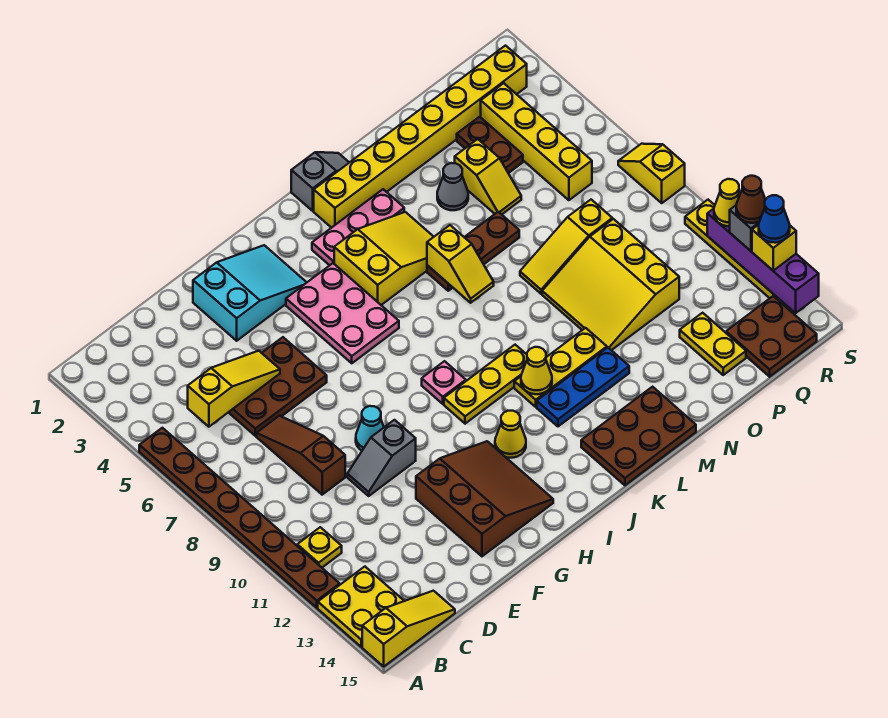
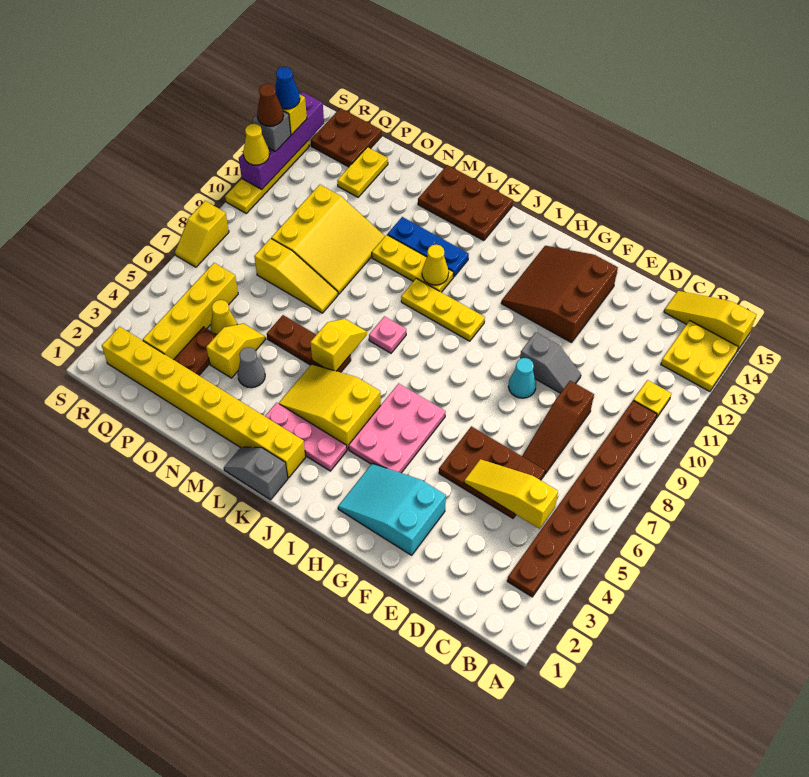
brown 1x8 plate [139,428,340,608] -> brown 1x8 plate moved to [507,401,657,597]
pink 1x1 plate [422,361,466,404] -> pink 1x1 plate moved to [369,316,406,353]
yellow 1x1 cone [495,411,526,458] -> yellow 1x1 cone moved to [210,300,237,335]

